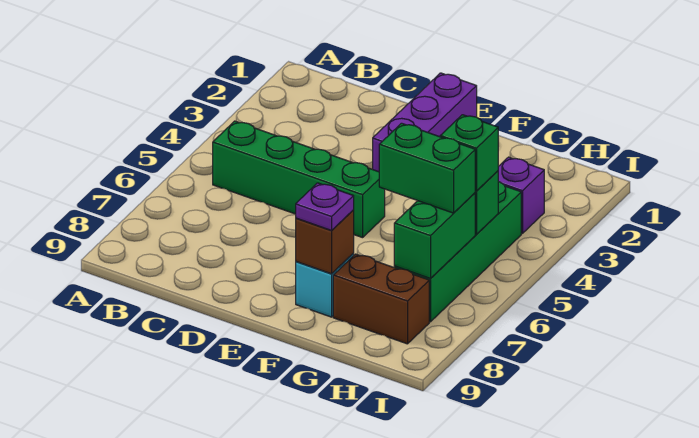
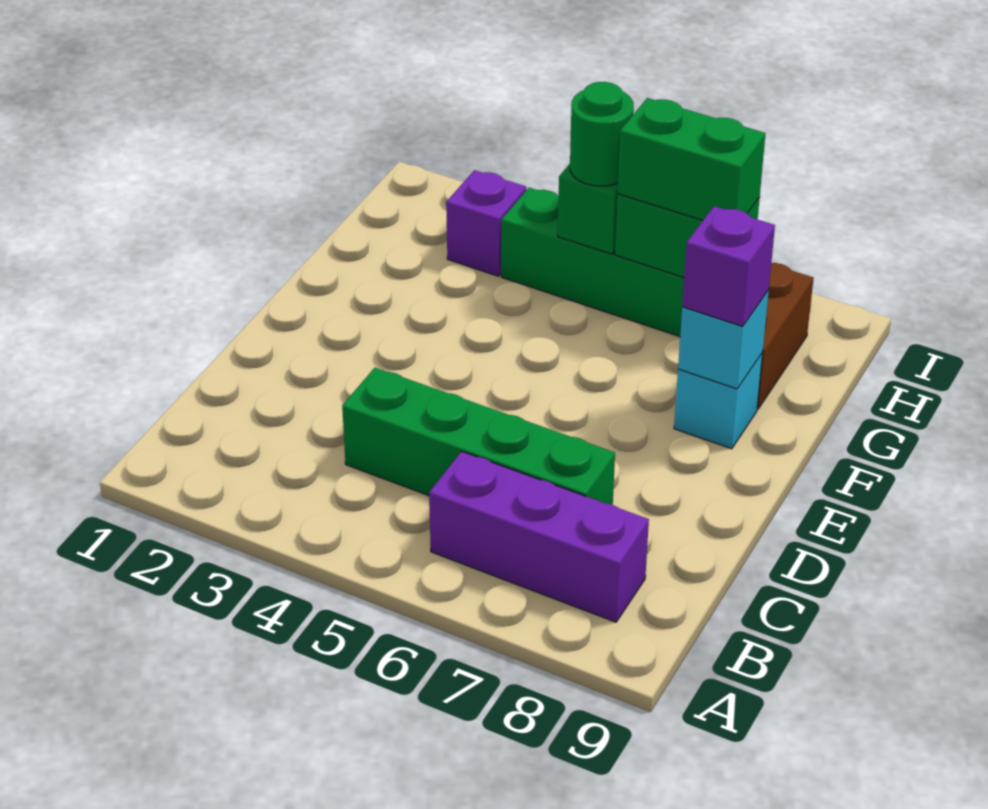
green 1x4 brick [213,121,385,238] -> green 1x4 brick turned to [342,368,615,505]
purple 1x3 brick [373,73,477,172] -> purple 1x3 brick moved to [429,451,649,622]
brown 1x1 brick [296,210,354,274] -> cyan 1x1 brick [678,291,769,389]
purple 1x1 plate [296,183,354,230] -> purple 1x1 brick [682,206,775,326]
green 1x2 brick [379,123,475,213] -> green 1x2 brick turned to [618,98,765,220]
green 1x1 brick [440,115,498,191] -> green 1x1 round brick [570,82,634,186]

